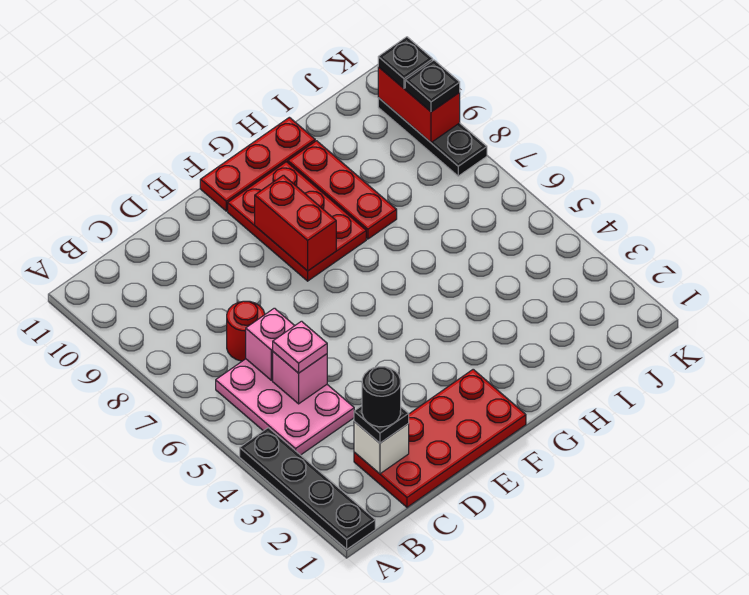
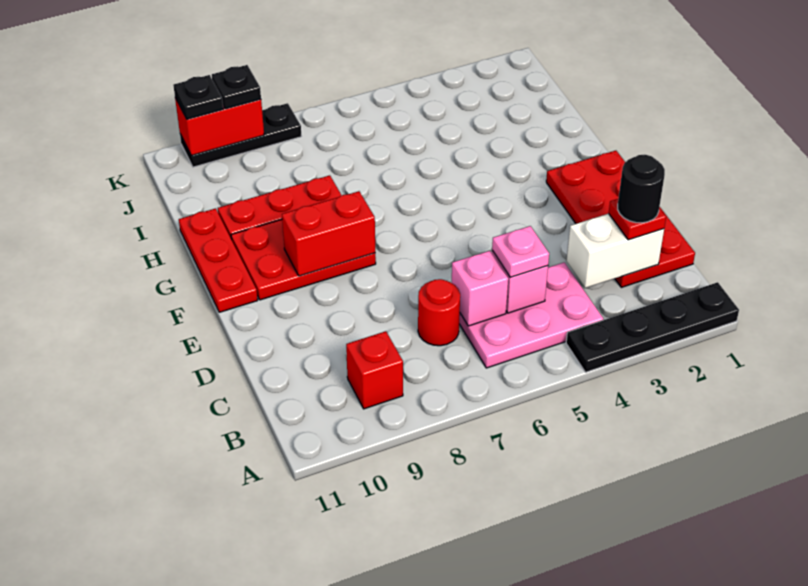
none -> red 1x1 brick [346,331,403,409]
white 1x1 brick [354,422,409,474] -> white 1x2 brick [566,214,664,288]
black 1x1 plate [354,406,409,443] -> red 1x1 plate [609,199,666,240]

